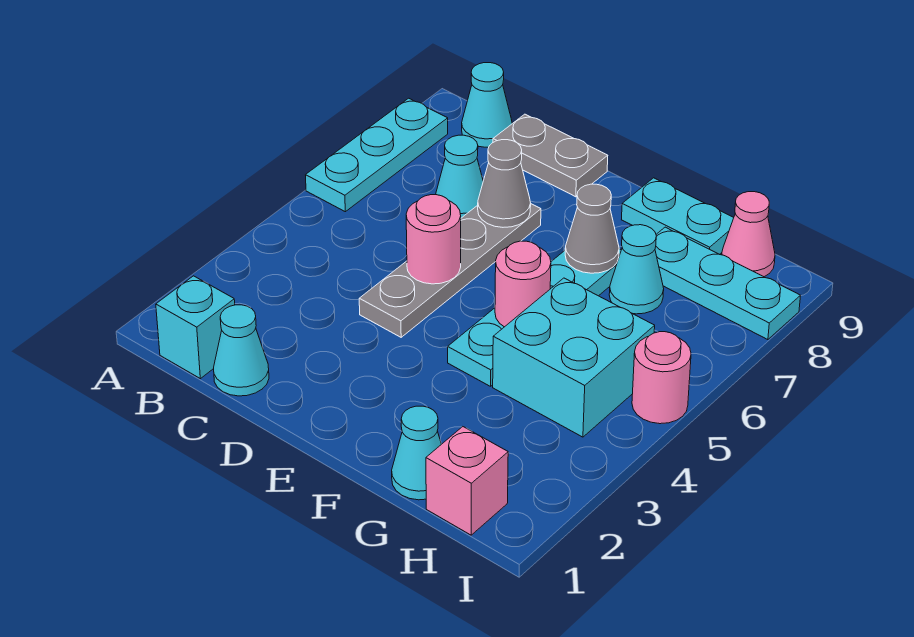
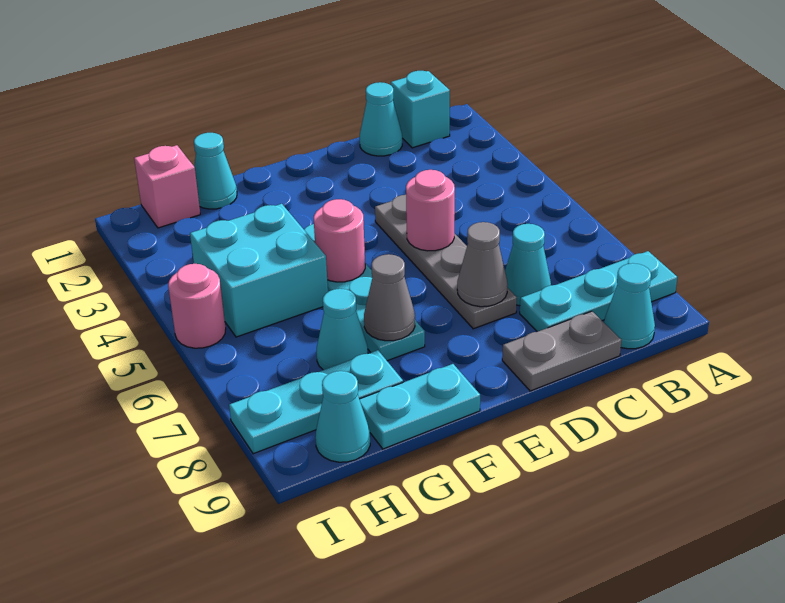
cyan 1x3 plate [306,98,448,212] -> cyan 1x3 plate turned to [520,251,677,332]
pink 1x1 cone [722,192,775,277] -> cyan 1x1 cone [315,371,370,462]

